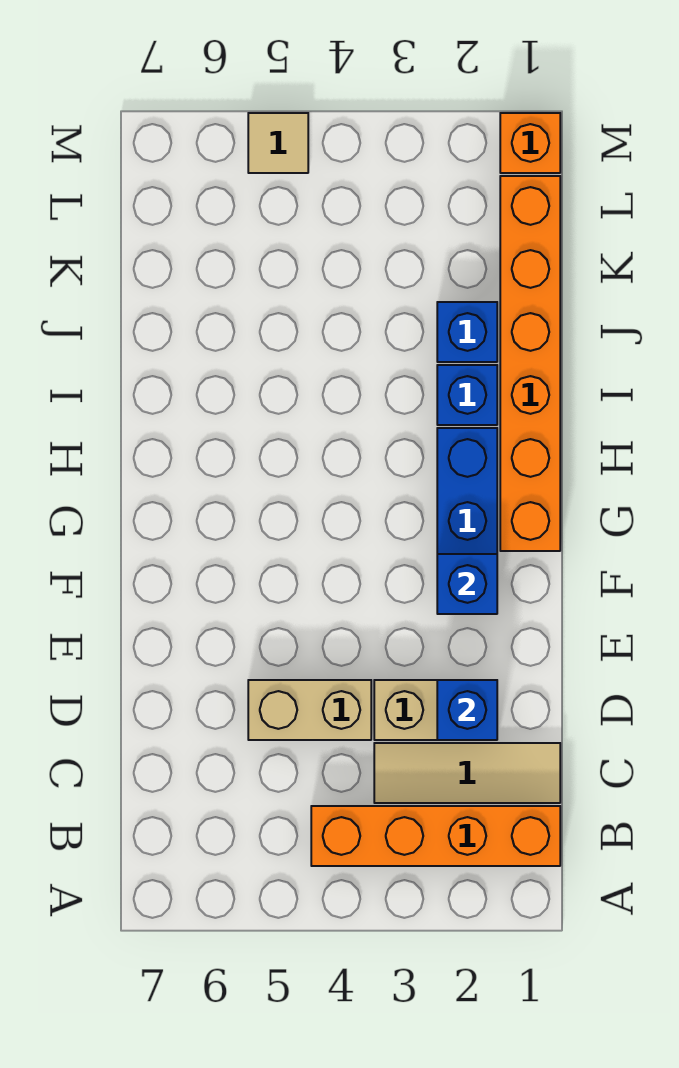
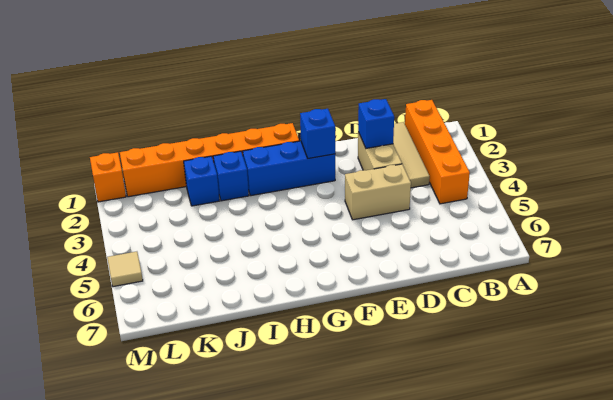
tan 1x2 brick [248,680,371,740] -> tan 1x2 brick turned to [345,164,411,220]

